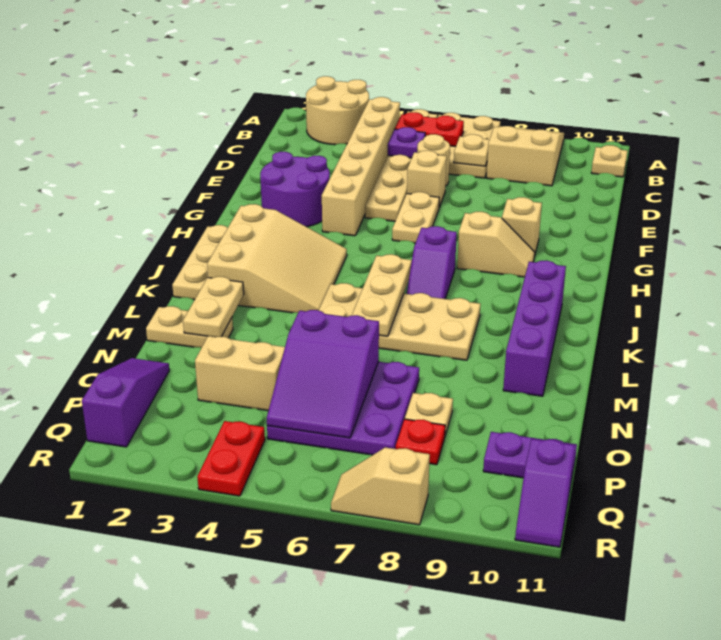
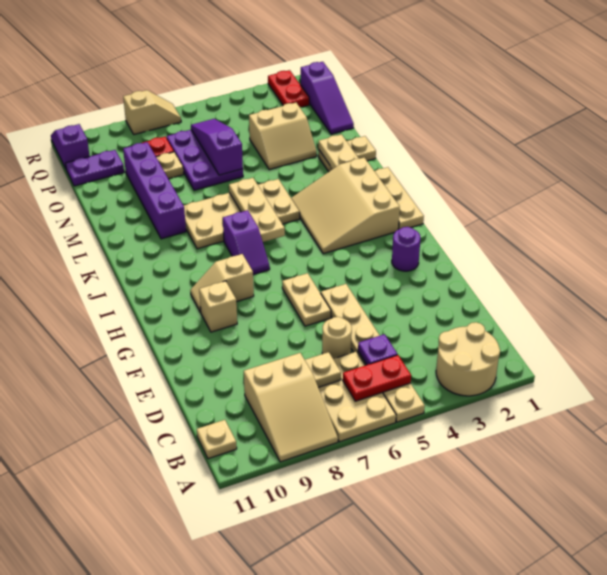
tan 1x6 brick [322,97,400,236] -> none
tan 1x1 brick [407,151,447,207] -> none
purple 2x2 round brick [260,152,330,227] -> purple 1x1 round brick [392,227,420,271]
purple 1x2 slope [407,226,457,299] -> purple 1x2 slope turned to [222,210,270,275]
purple 1x4 brick [503,260,566,396] -> purple 1x4 brick moved to [123,142,186,239]
purple 3x3 plate [267,362,419,455] -> purple 2x3 plate [167,130,243,190]
purple 2x3 slope [267,310,379,438] -> purple 1x3 slope [191,119,243,175]
red 1x2 plate [197,421,265,496] -> red 1x2 plate moved to [268,70,309,107]

